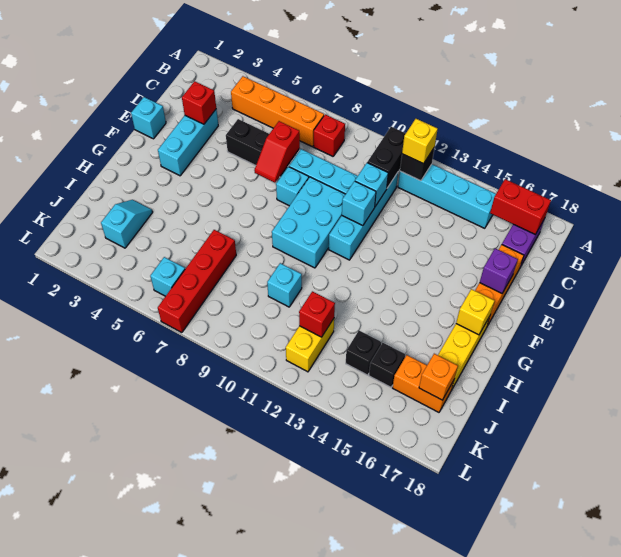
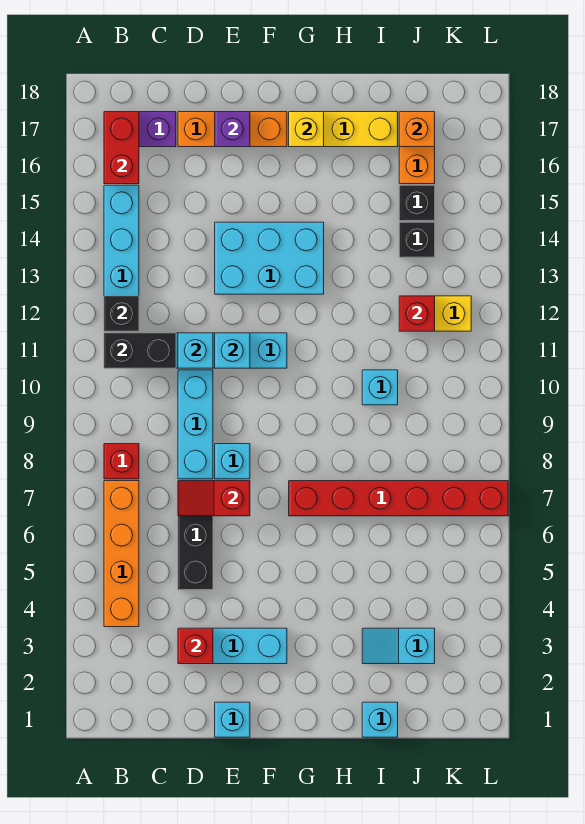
yellow 1x1 brick [402,119,438,164] -> none
red 1x2 slope [254,121,300,183] -> red 1x2 slope turned to [178,481,250,516]
cyan 2x3 brick [272,177,345,268] -> cyan 2x3 brick moved to [215,222,324,294]
red 1x4 brick [158,230,236,333] -> red 1x6 brick [289,481,508,516]
cyan 1x1 brick [150,257,185,296] -> cyan 1x1 brick moved to [362,702,398,737]

